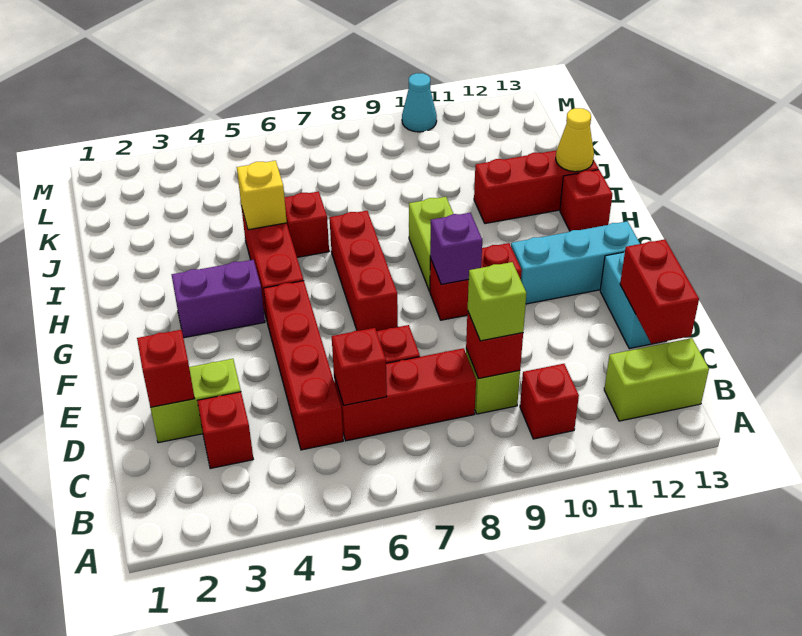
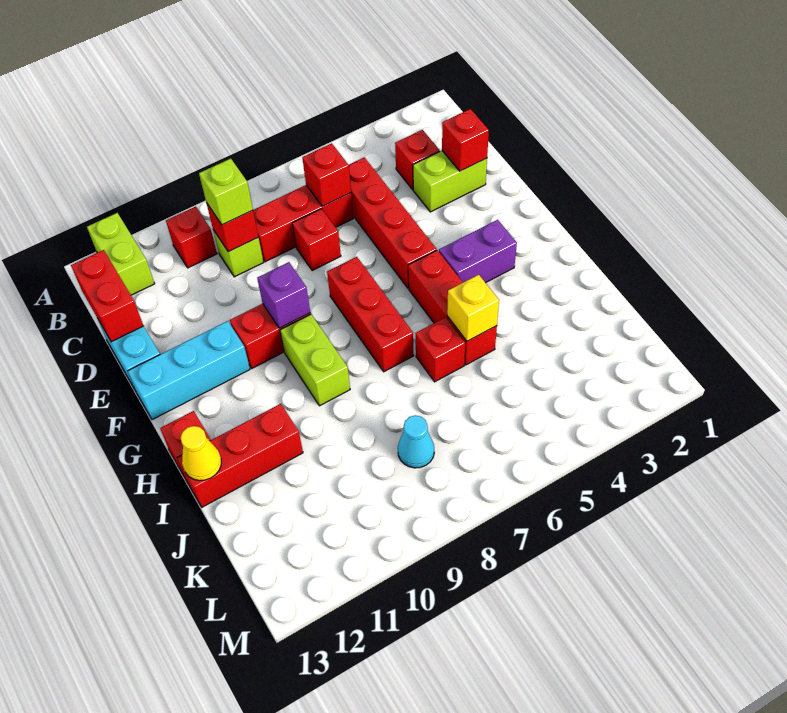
lime 1x2 brick [604,338,709,421] -> lime 1x2 brick turned to [87,213,155,295]
cyan 1x1 cone [402,73,437,132] -> cyan 1x1 cone moved to [398,415,434,468]

